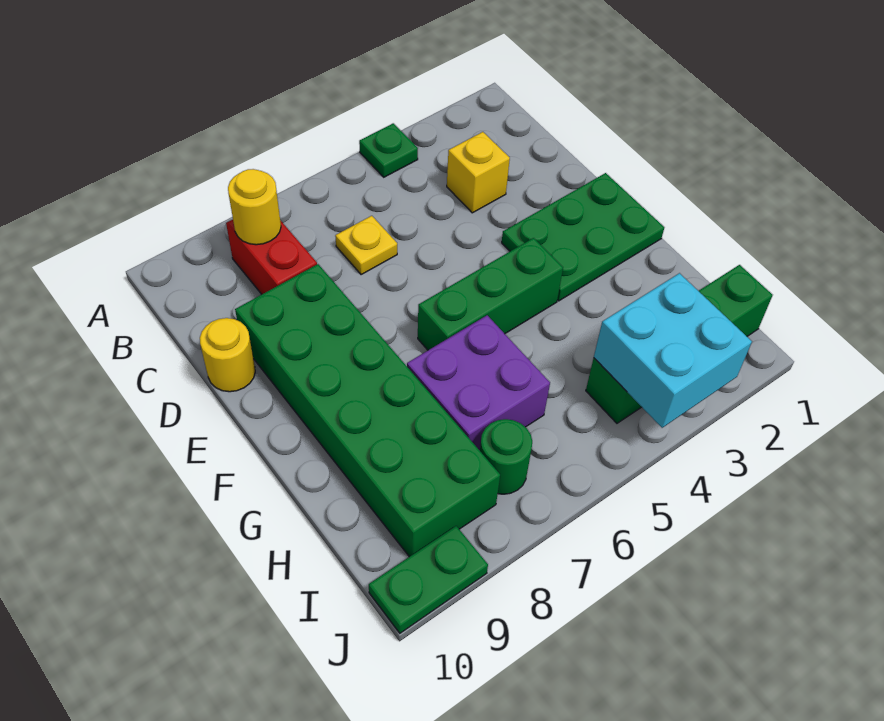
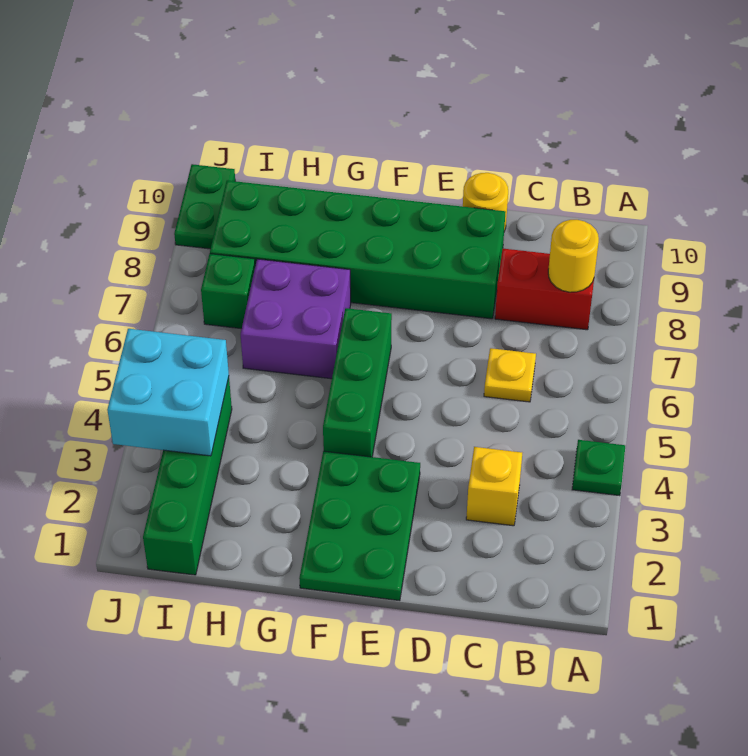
green 1x1 round brick [480,419,532,494] -> green 1x1 brick [201,254,255,329]

